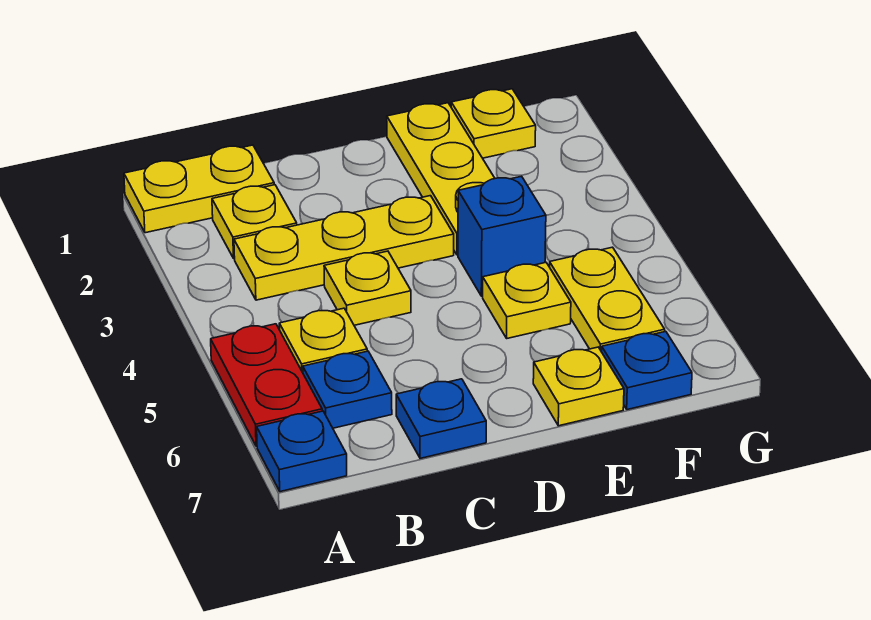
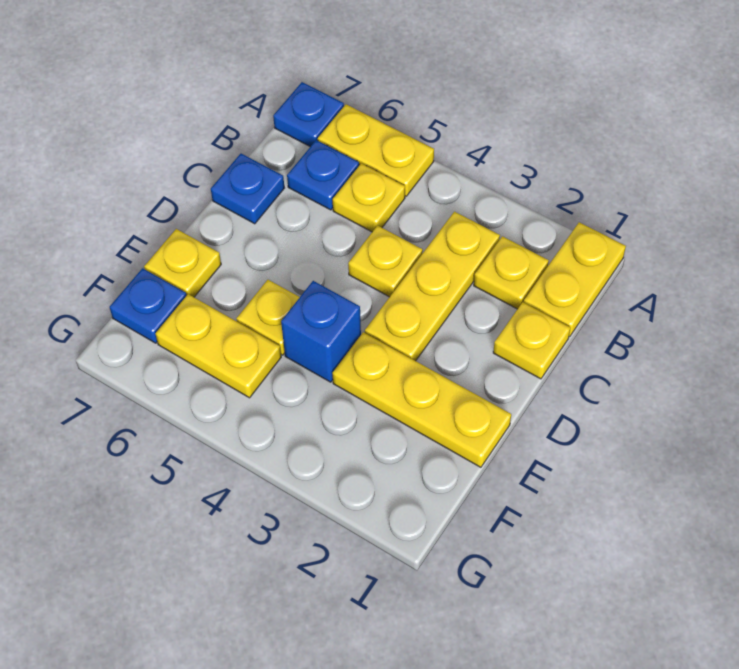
red 1x2 plate [211,324,322,446] -> yellow 1x2 plate [318,104,434,196]
yellow 1x1 plate [451,89,536,158] -> yellow 1x1 plate moved to [493,302,570,379]

